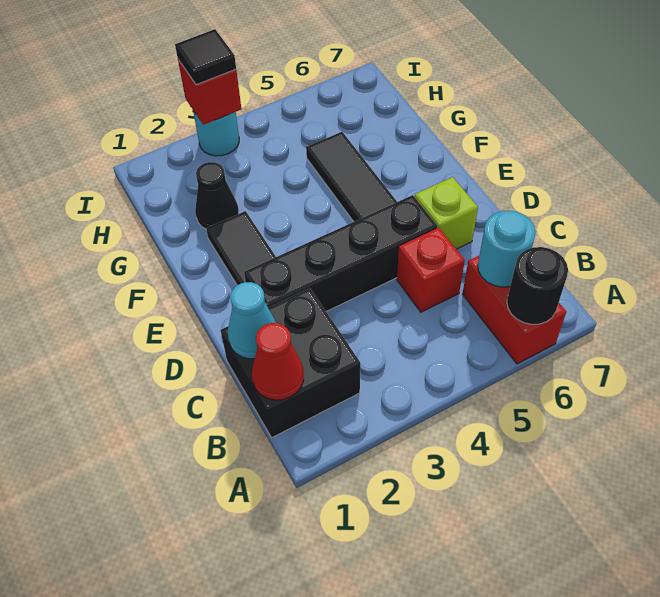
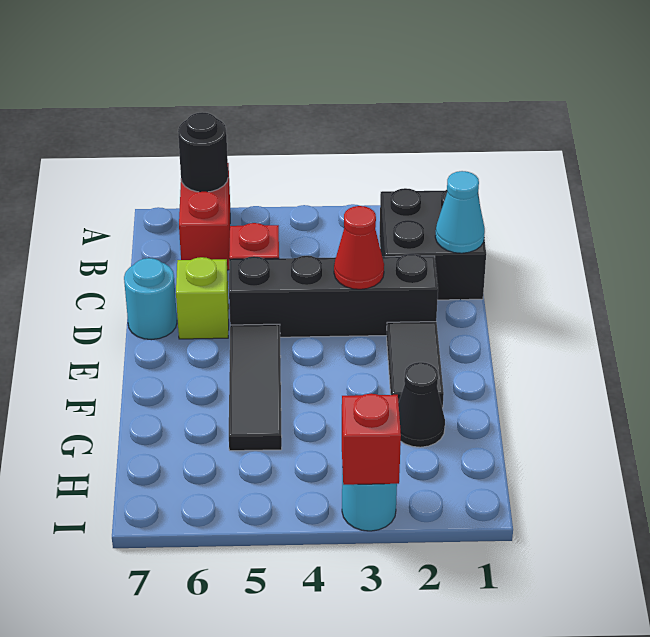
red 1x1 cone [252,323,304,400] -> red 1x1 cone moved to [334,206,384,289]
cyan 1x1 round brick [478,211,536,287] -> cyan 1x1 round brick moved to [124,258,177,340]
black 1x1 tile [175,29,236,85] -> none

